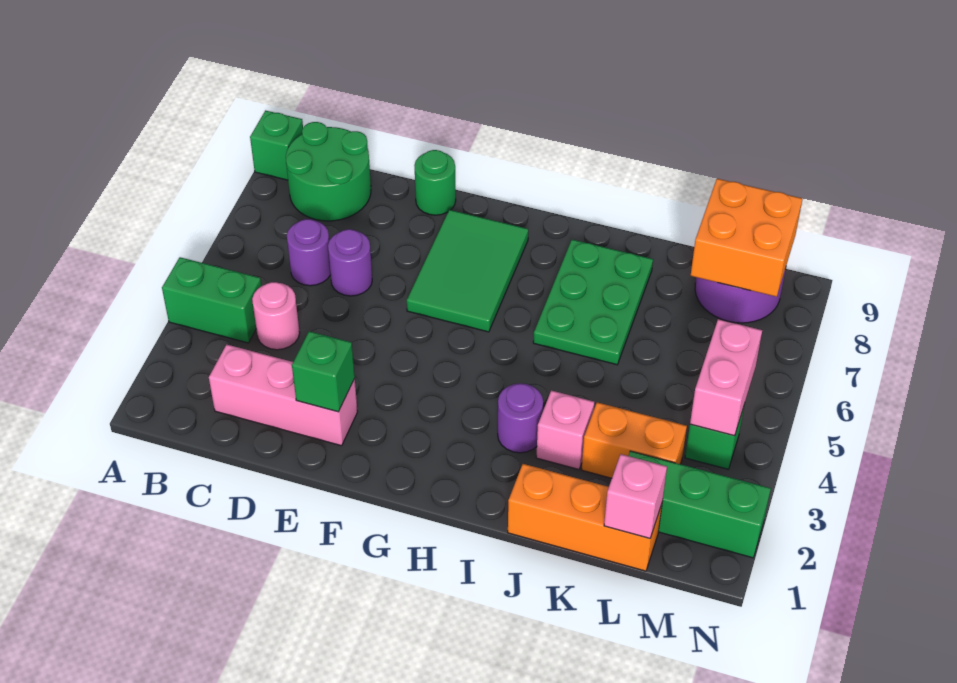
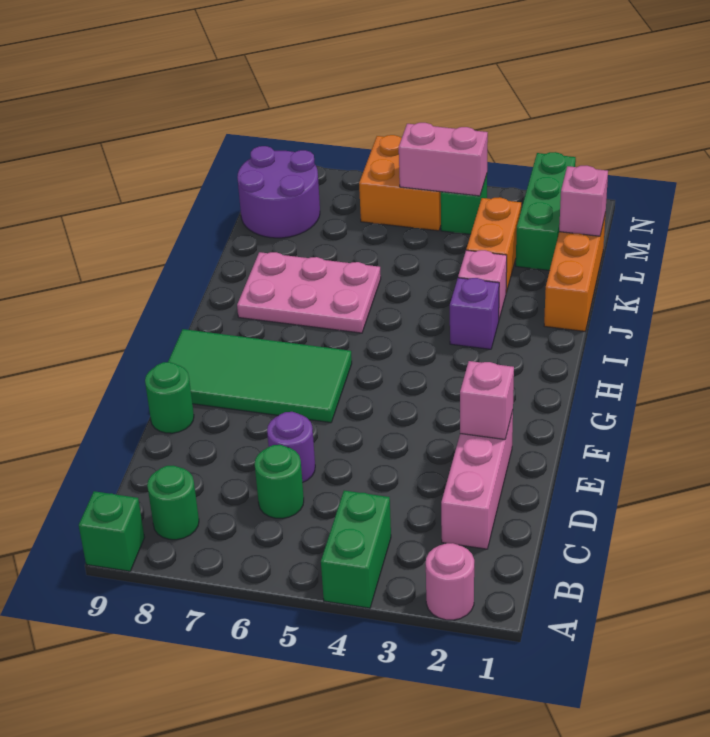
green 2x2 round brick [286,122,371,221] -> green 1x1 round brick [147,466,199,540]
pink 1x1 round brick [252,282,300,350] -> pink 1x1 round brick moved to [426,543,474,620]
purple 1x1 round brick [287,219,331,286] -> green 1x1 round brick [255,445,304,518]
green 1x1 brick [292,331,355,412] -> pink 1x1 brick [460,361,514,439]
green 2x3 tile [407,210,528,332] -> green 2x4 tile [168,329,352,423]
purple 1x1 round brick [498,383,543,453] -> purple 1x1 brick [450,278,499,349]
green 2x3 plate [533,240,653,365] -> pink 2x3 plate [237,252,381,333]
orange 2x2 brick [691,179,802,297] -> orange 2x2 brick moved to [359,135,441,231]

